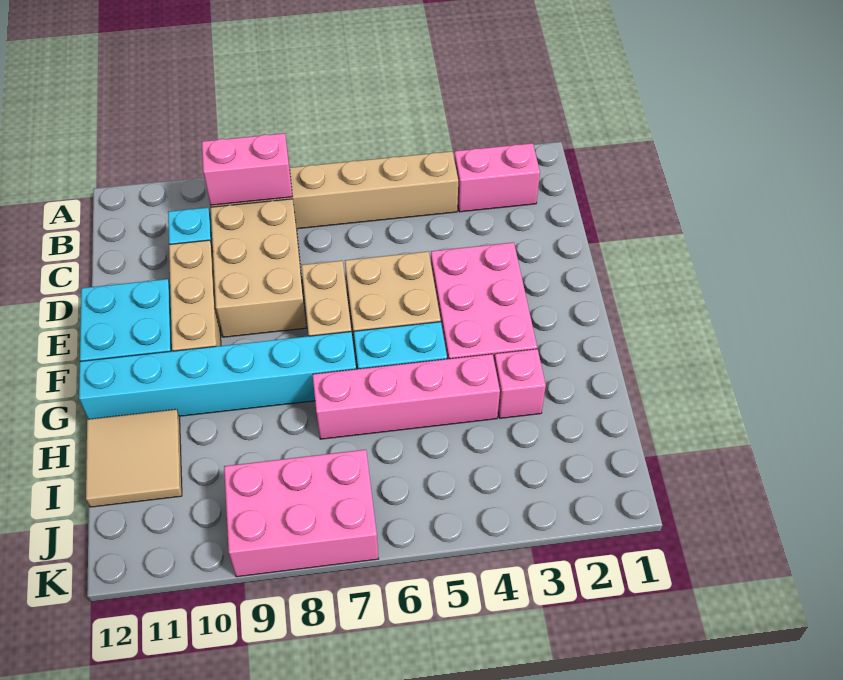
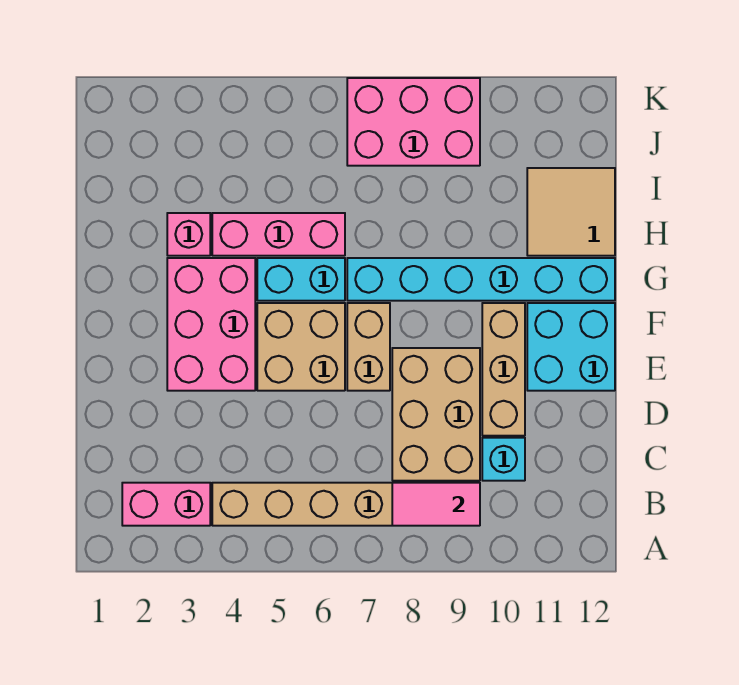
pink 1x2 brick [202,133,292,205] -> pink 1x2 tile [392,483,480,526]
pink 1x4 brick [313,354,500,439] -> pink 1x3 brick [212,213,345,256]

